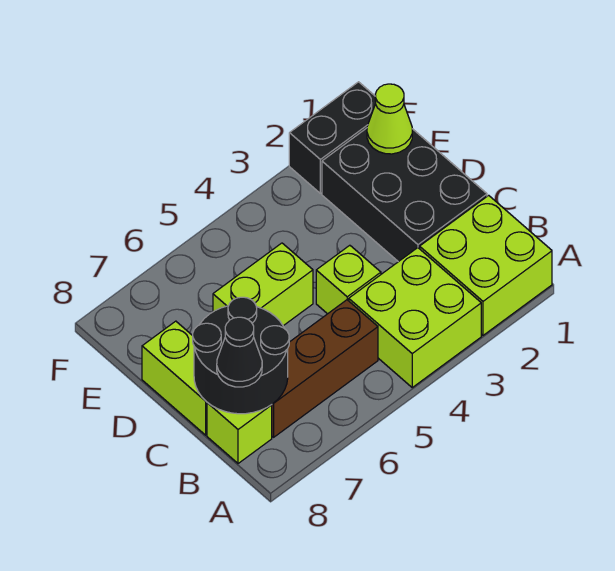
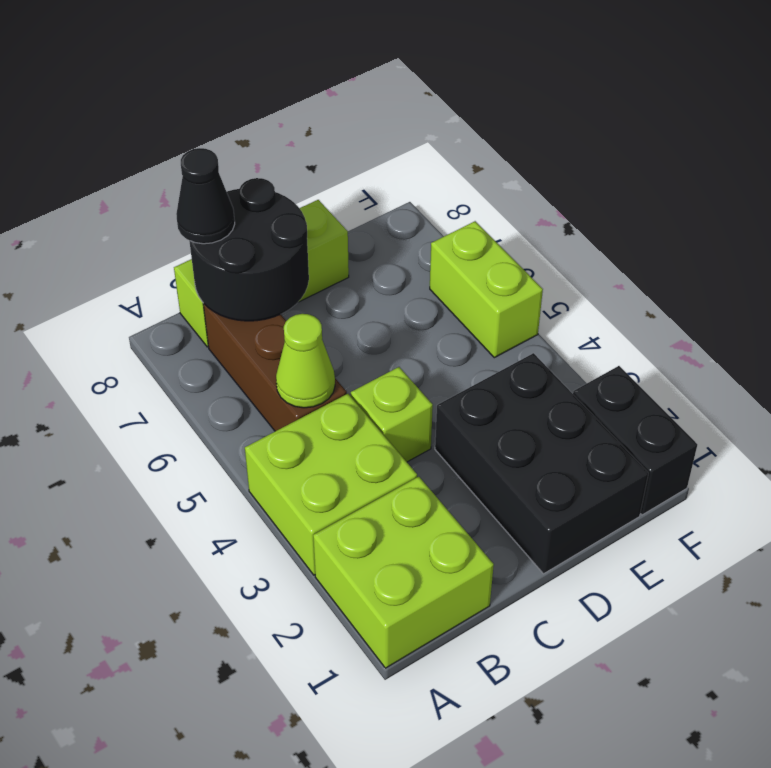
black 2x3 brick [322,128,487,262] -> black 2x3 brick turned to [435,353,649,574]
lime 1x2 brick [213,243,313,326] -> lime 1x2 brick moved to [430,221,543,358]
lime 1x1 cone [367,84,412,154] -> lime 1x1 cone moved to [276,314,335,408]

